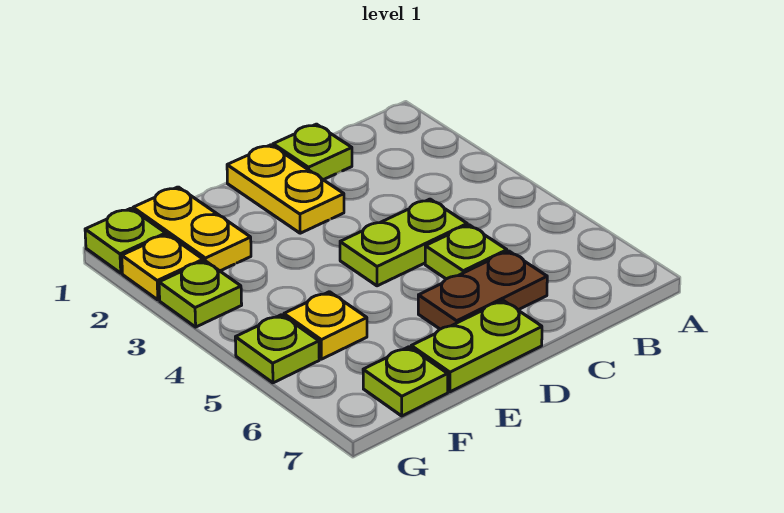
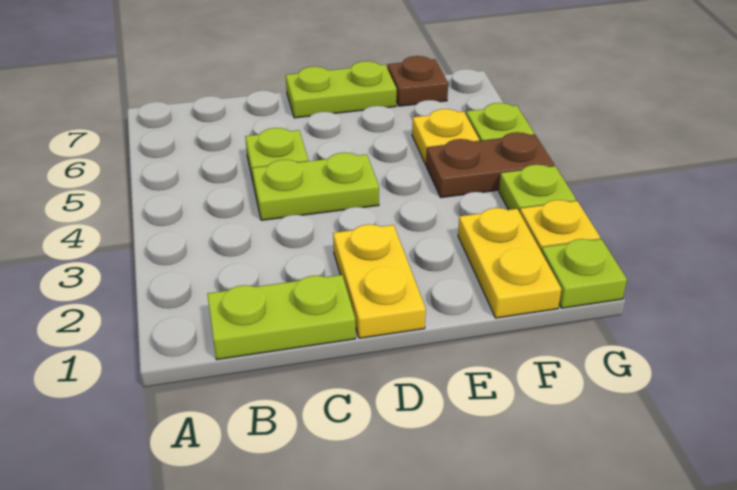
lime 1x1 plate [273,124,352,180] -> lime 1x2 plate [207,275,356,360]
brown 1x2 plate [418,251,547,329] -> brown 1x2 plate moved to [426,132,554,198]
lime 1x1 plate [363,347,448,416] -> brown 1x1 plate [388,56,448,106]

